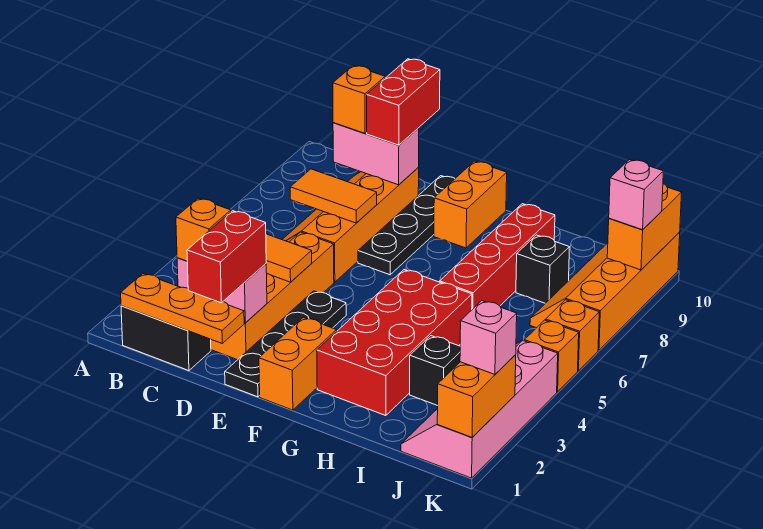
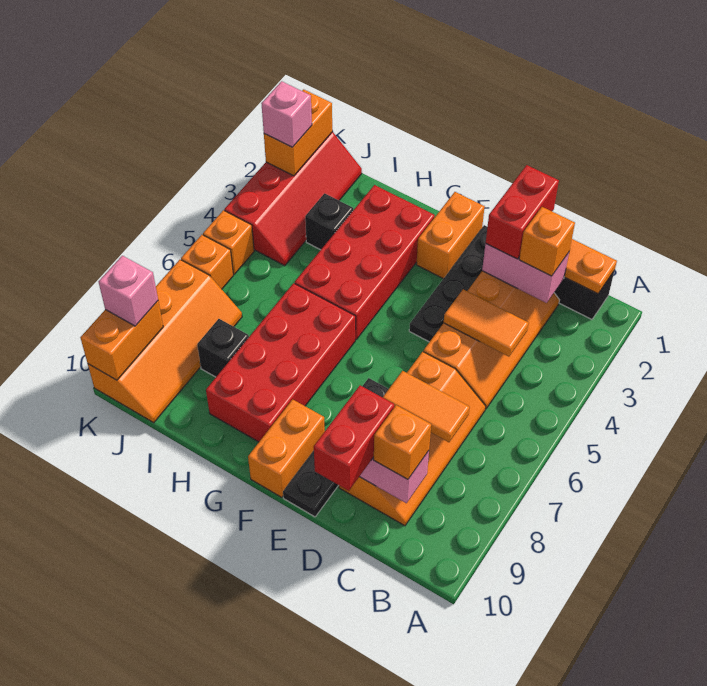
red 1x4 brick [440,204,555,309] -> red 2x4 brick [206,283,356,442]
pink 2x4 slope [401,341,558,478] -> red 2x4 slope [224,132,362,266]

